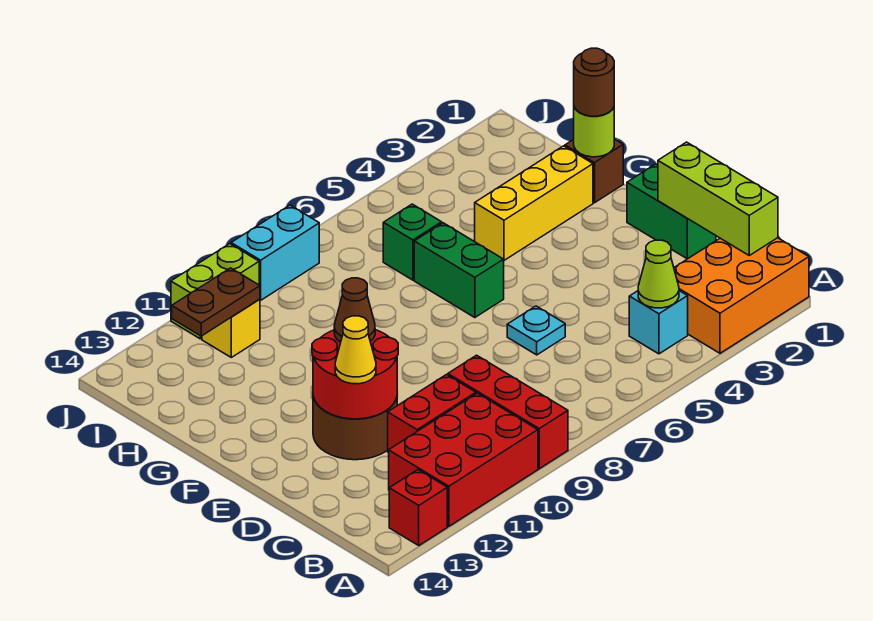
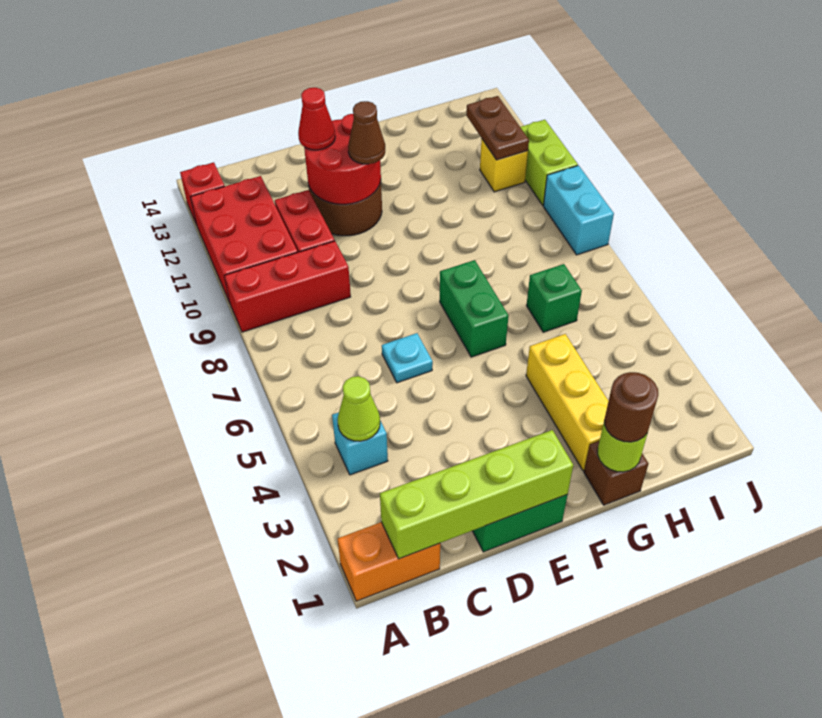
orange 2x3 brick [674,238,809,353] -> orange 1x2 brick [338,522,440,601]
lime 1x3 brick [658,142,778,255] -> lime 1x4 brick [380,430,573,559]
yellow 1x1 cone [335,316,376,384] -> red 1x1 cone [298,87,335,150]
green 1x2 brick [414,223,504,318] -> green 1x2 brick turned to [440,260,509,357]

